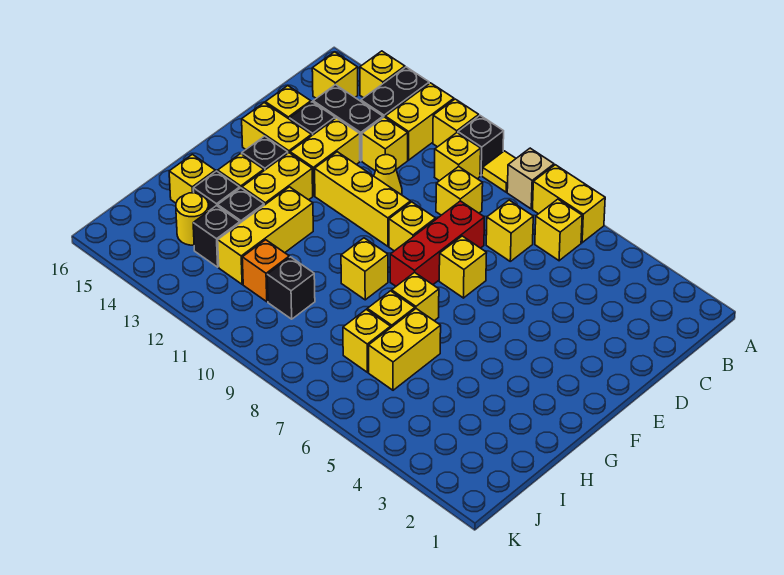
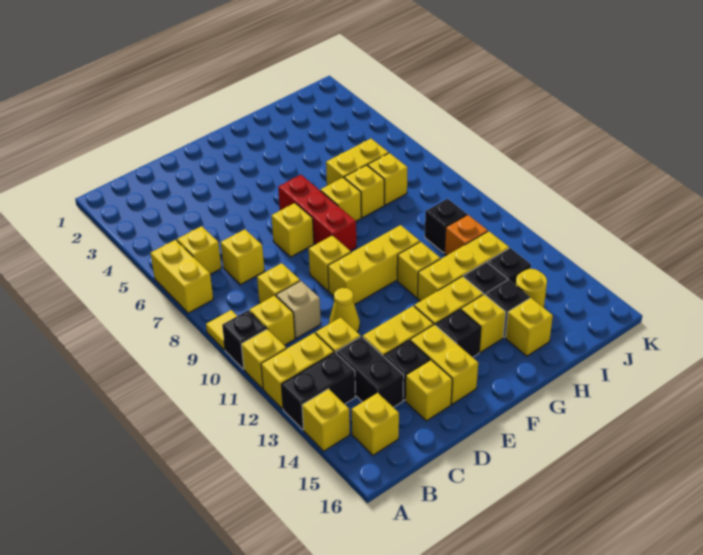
tan 1x1 brick [507,148,554,209] -> tan 1x1 brick moved to [276,281,321,338]
red 1x3 brick [390,201,485,286] -> red 1x3 brick turned to [278,175,356,251]
yellow 1x3 brick [315,152,410,246] -> yellow 1x3 brick turned to [328,225,420,305]
yellow 1x1 brick [341,238,388,300] -> yellow 1x1 brick moved to [397,242,440,298]

